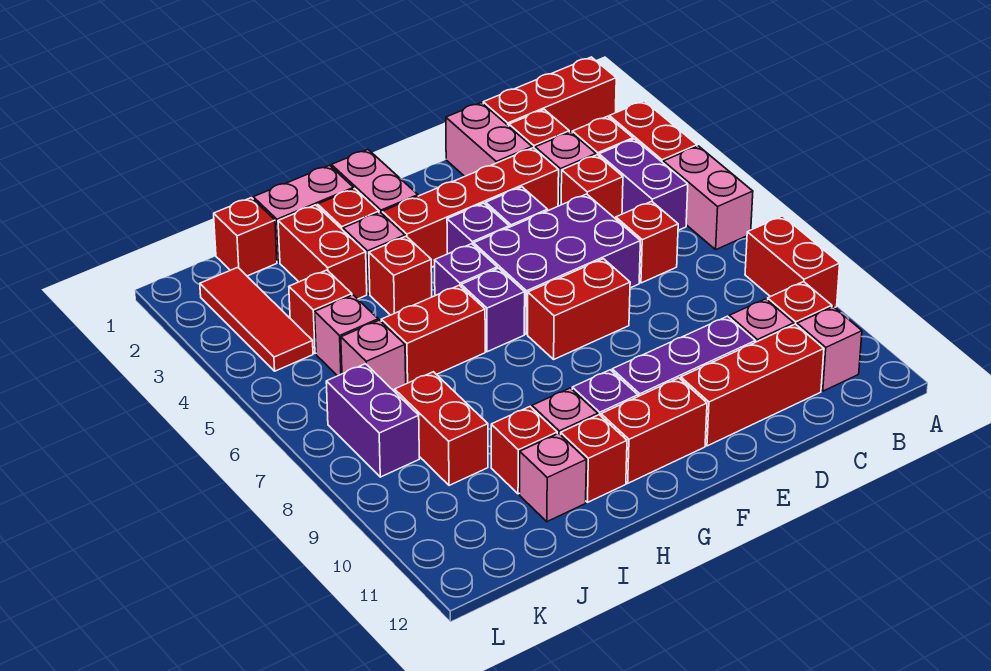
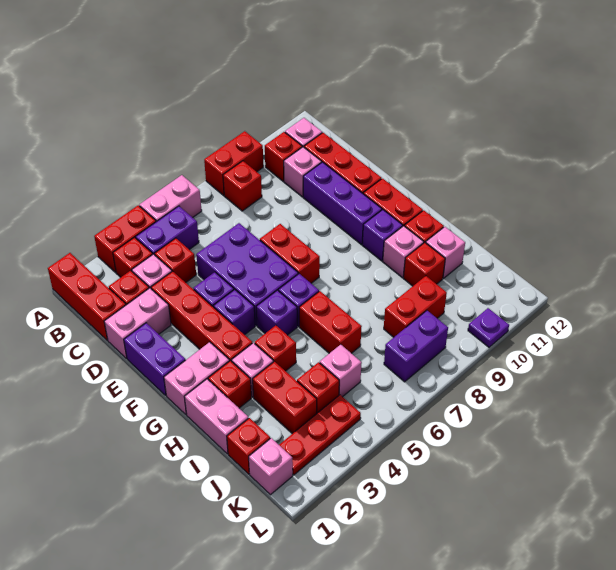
red 1x1 brick [616,201,678,283] -> red 1x1 brick moved to [223,161,262,211]
none -> purple 1x2 brick [124,323,185,395]
red 1x2 brick [278,205,367,299] -> red 1x2 brick turned to [253,361,317,434]
pink 1x1 brick [341,320,406,392] -> pink 1x1 brick moved to [249,438,293,495]
red 1x3 tile [200,267,313,371] -> red 1x3 plate [279,395,361,475]
none -> purple 1x1 plate [468,308,509,347]

